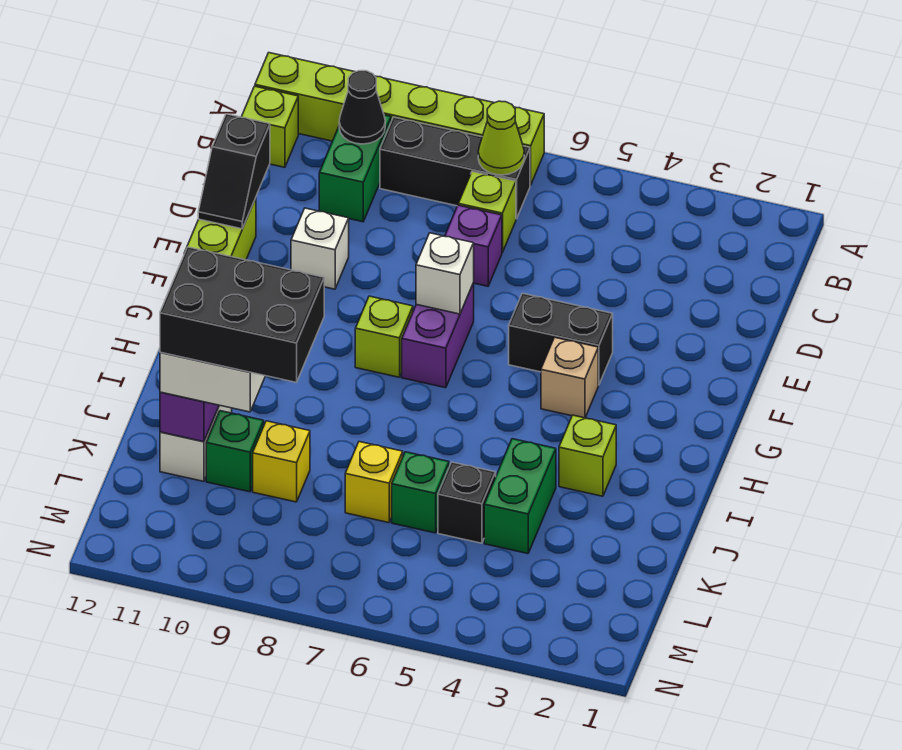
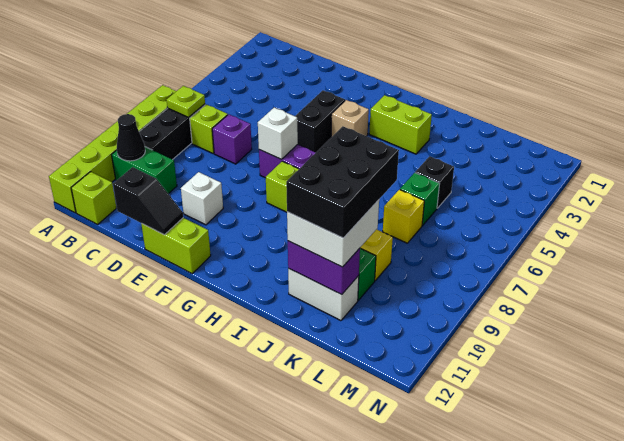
lime 1x1 cone [478,101,524,175] -> lime 1x1 plate [167,86,205,117]
lime 1x1 brick [559,415,616,496] -> lime 1x2 brick [369,95,432,154]
green 1x2 brick [484,439,556,554] -> none

